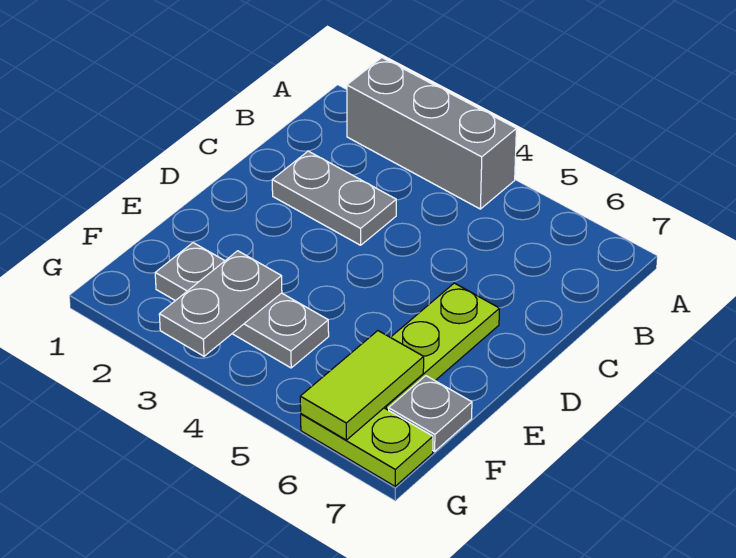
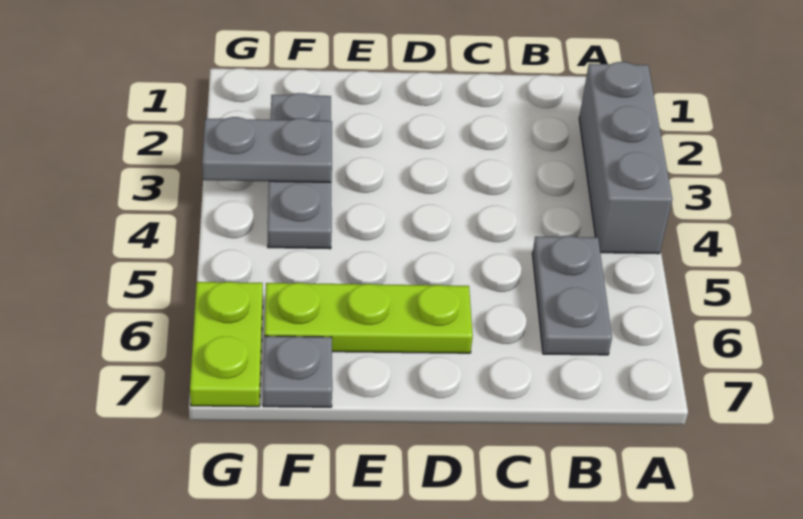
grey 1x2 plate [272,151,396,245] -> grey 1x2 plate moved to [532,236,612,355]
lime 1x2 tile [300,331,424,440] -> none

